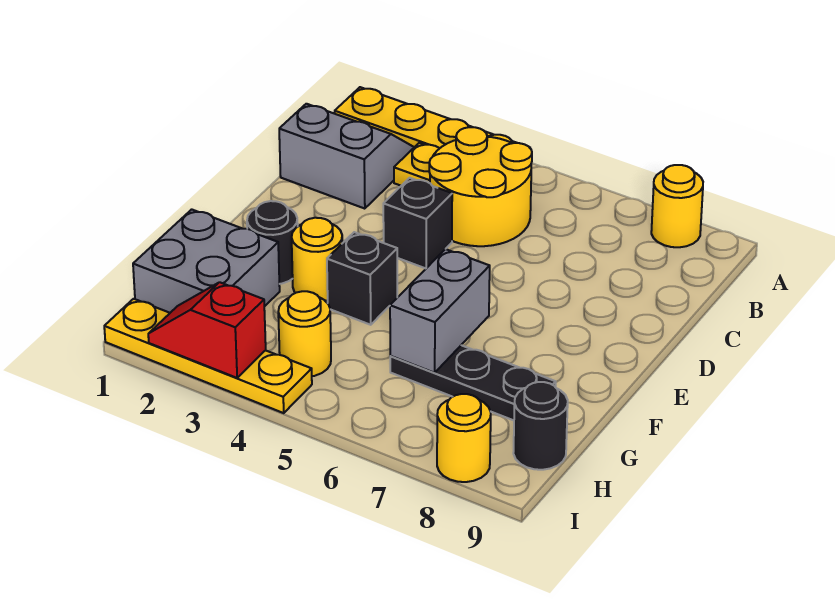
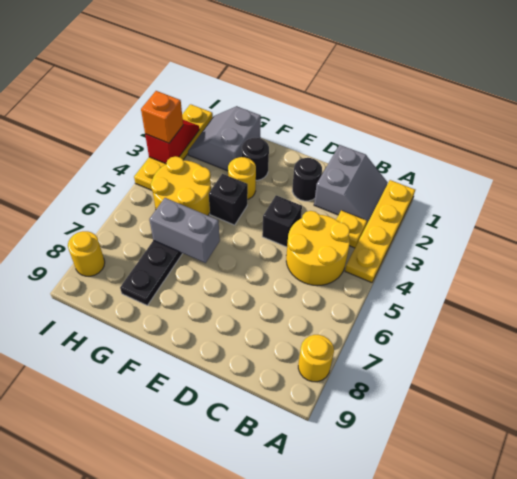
grey 2x2 brick [133,209,280,313] -> grey 2x2 slope [188,106,261,171]
yellow 1x1 round brick [278,291,331,376] -> yellow 2x2 round brick [151,156,211,215]
black 1x1 round brick [513,382,568,470] -> black 1x1 round brick moved to [292,158,322,201]
none -> orange 1x1 brick [141,91,183,143]

